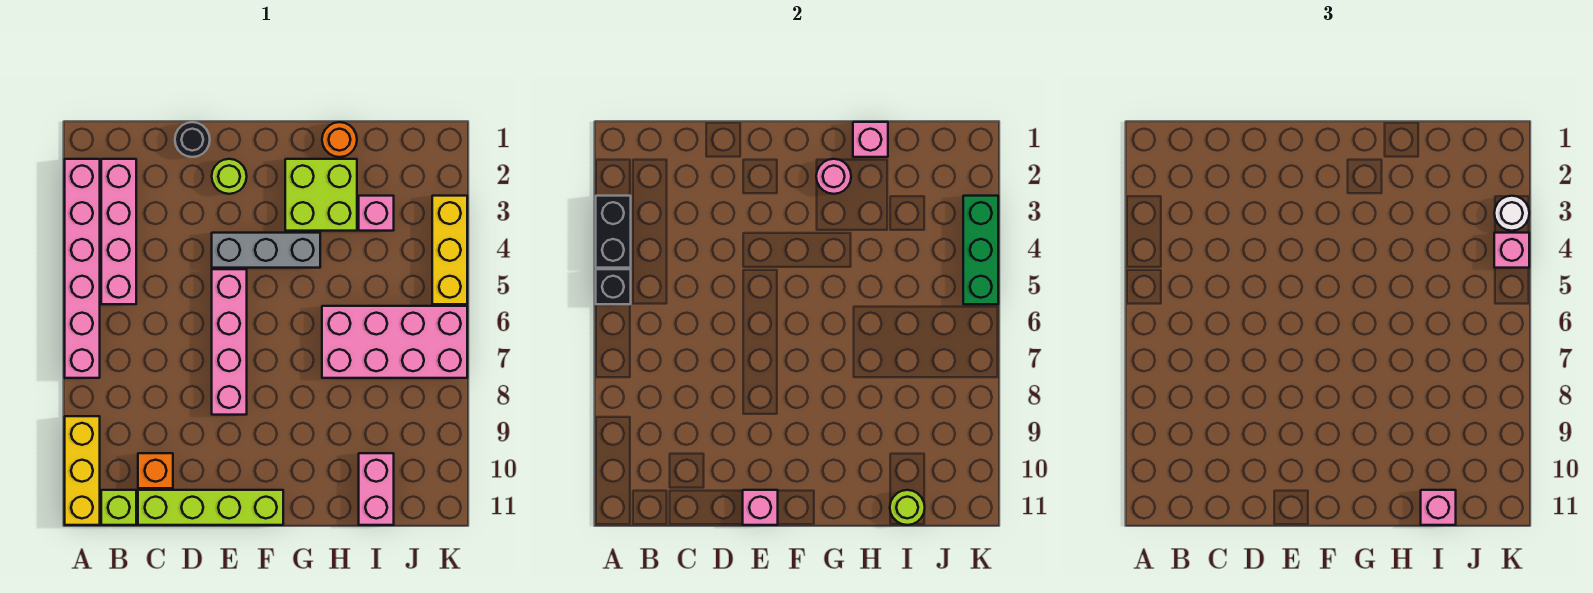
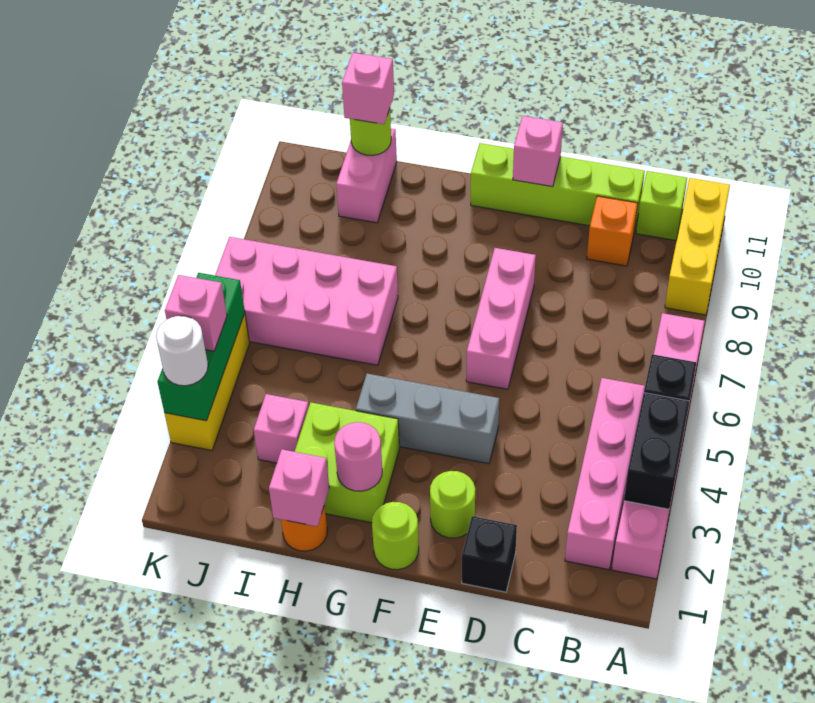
black 1x1 round brick [175,122,210,157] -> black 1x1 brick [462,516,517,592]
pink 1x4 brick [212,269,247,415] -> pink 1x3 brick [466,248,536,389]
none -> lime 1x1 round brick [372,502,419,570]

